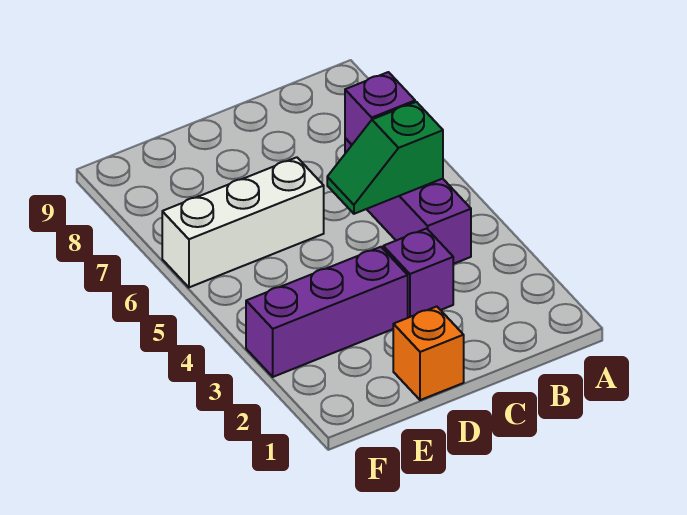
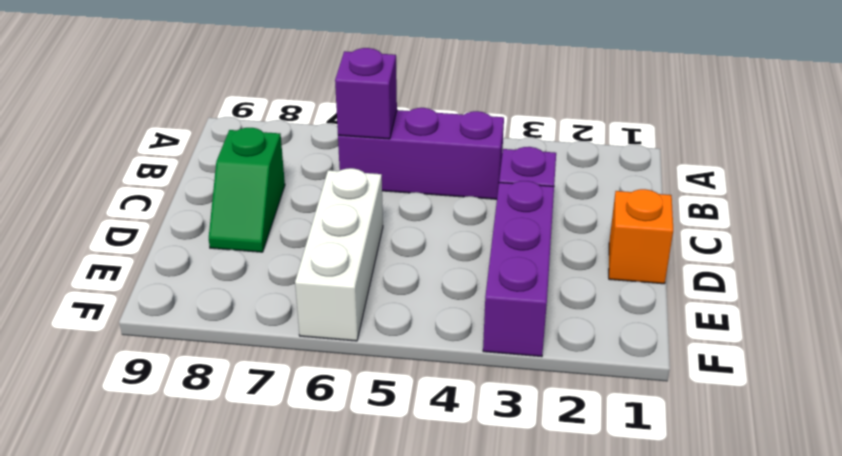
green 1x2 slope [327,102,443,214] -> green 1x2 slope moved to [209,128,285,252]

